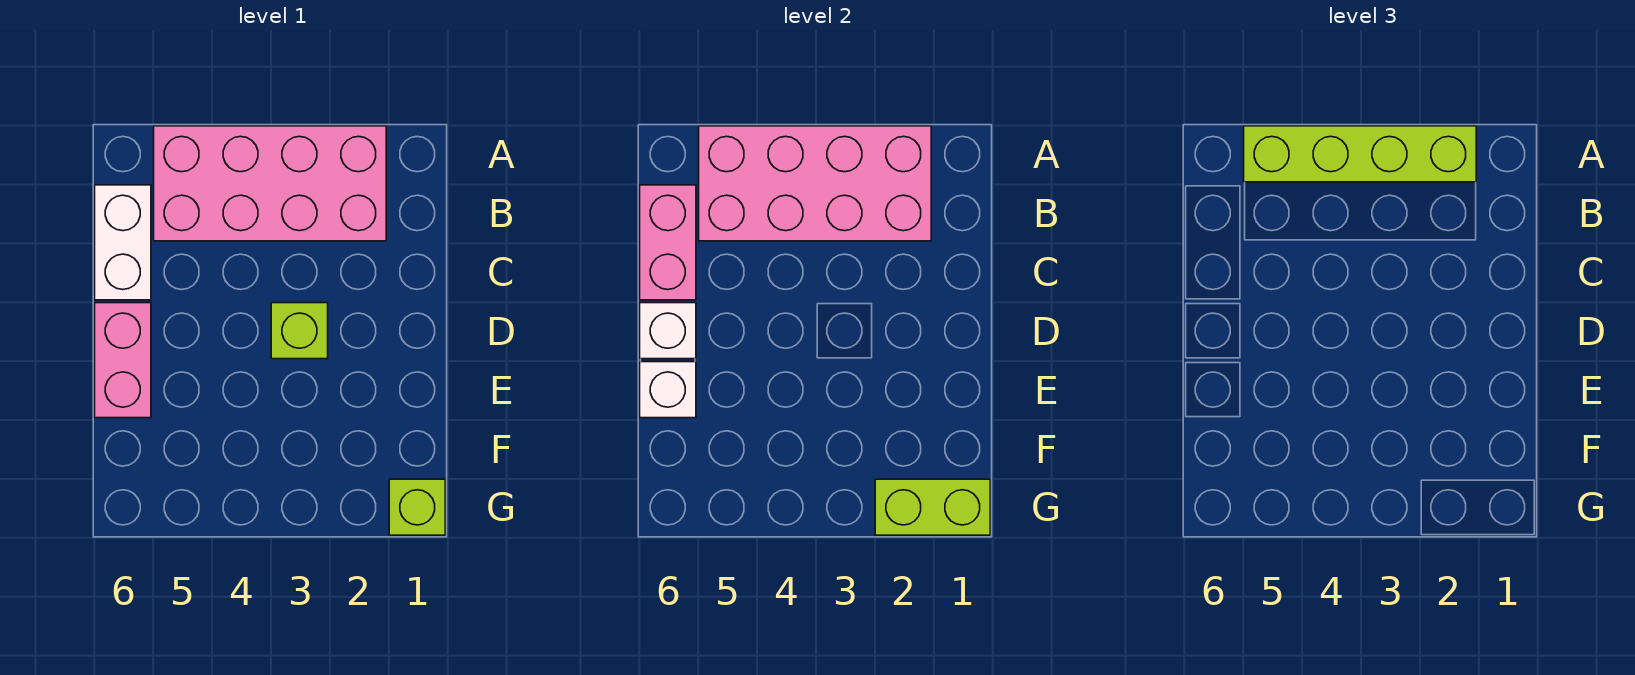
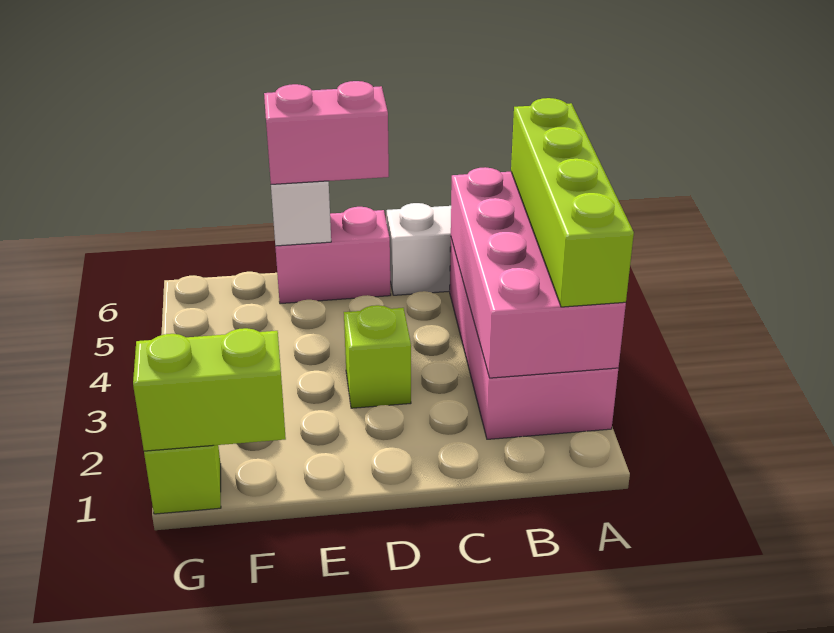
pink 1x2 brick [640,185,696,300] -> pink 1x2 brick moved to [264,81,389,184]
white 1x1 brick [640,303,696,359] -> none
lime 1x2 brick [875,479,990,535] -> lime 1x2 brick turned to [133,328,286,451]

